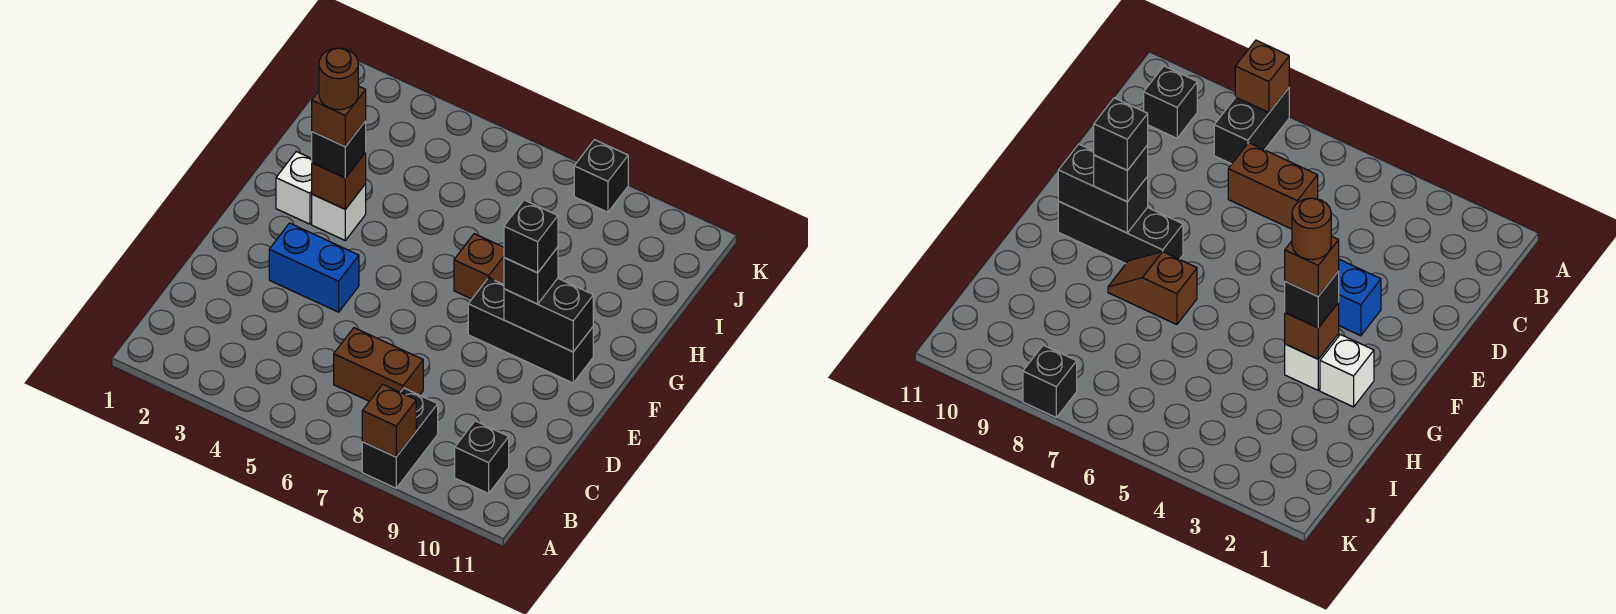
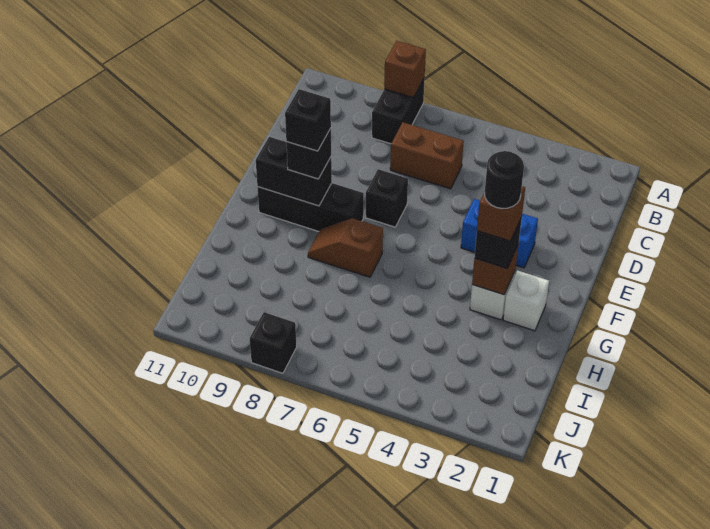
black 1x1 brick [455,421,509,494] -> black 1x1 brick moved to [366,169,408,227]
brown 1x1 round brick [319,48,358,110] -> black 1x1 round brick [484,151,524,208]

